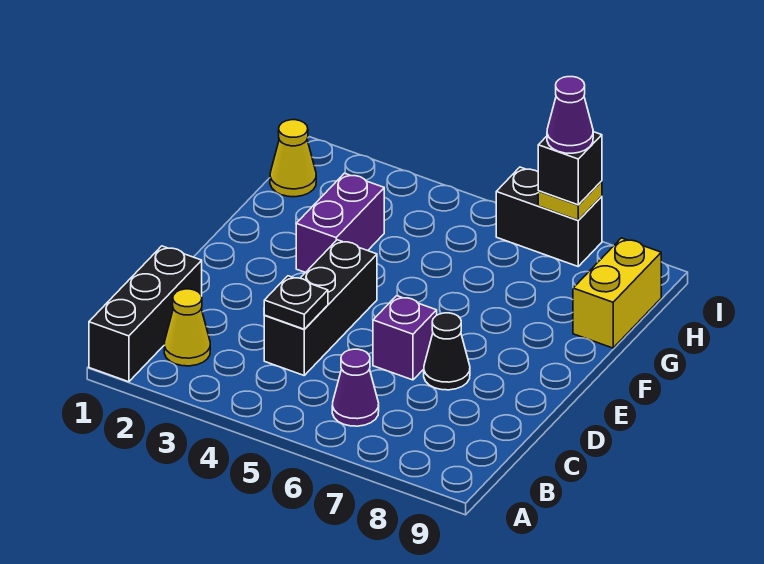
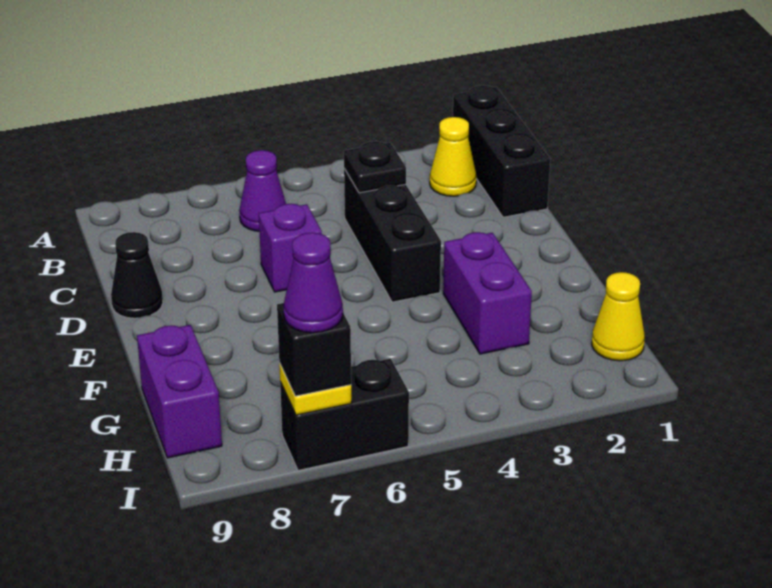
black 1x1 cone [424,313,470,390] -> black 1x1 cone moved to [111,232,163,318]
yellow 1x2 brick [573,238,661,348] -> purple 1x2 brick [137,325,222,458]

